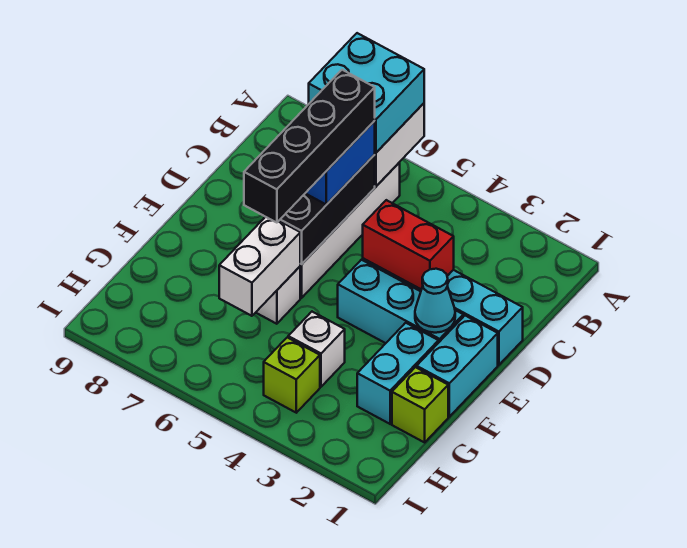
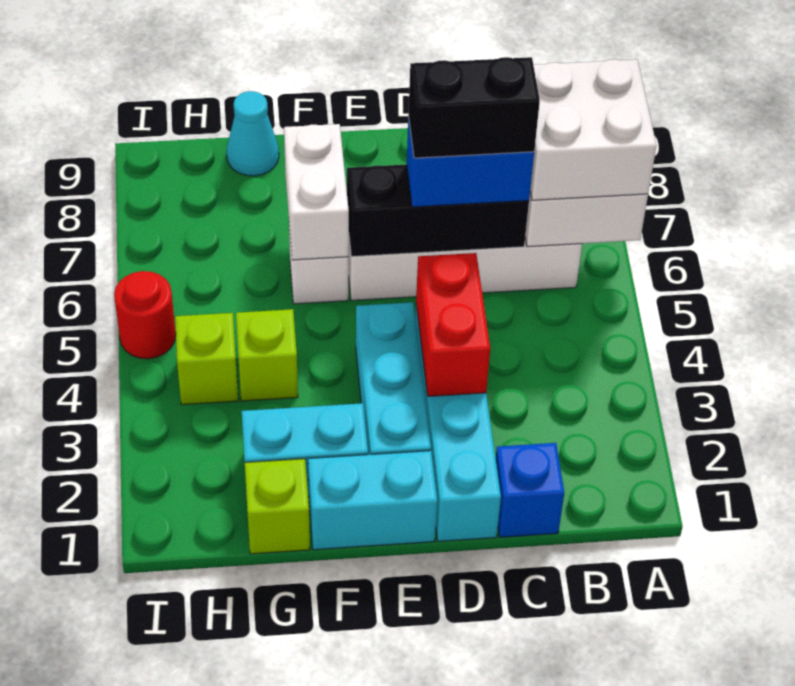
cyan 2x2 brick [309,33,424,153] -> white 2x2 brick [530,59,657,200]
none -> blue 1x1 brick [496,443,564,537]
black 1x4 brick [244,70,375,223] -> black 1x2 brick [408,57,540,158]
cyan 1x1 cone [415,269,455,333] -> cyan 1x1 cone moved to [226,91,279,176]
white 1x2 brick [219,217,300,316] -> white 1x2 brick turned to [284,124,349,260]
white 1x1 brick [288,312,345,387] -> lime 1x1 brick [236,309,298,401]
none -> red 1x1 round brick [114,271,176,359]

